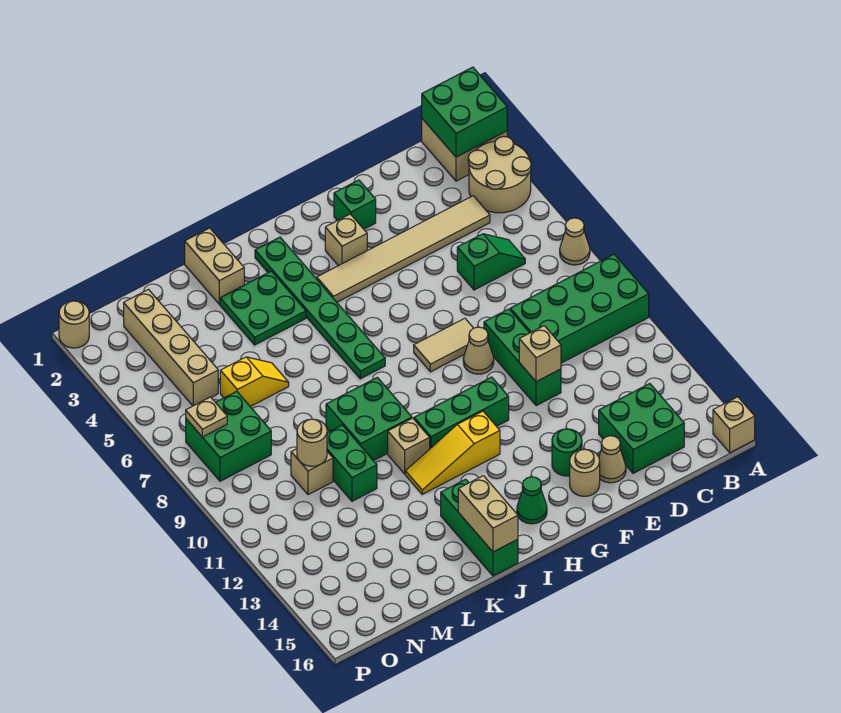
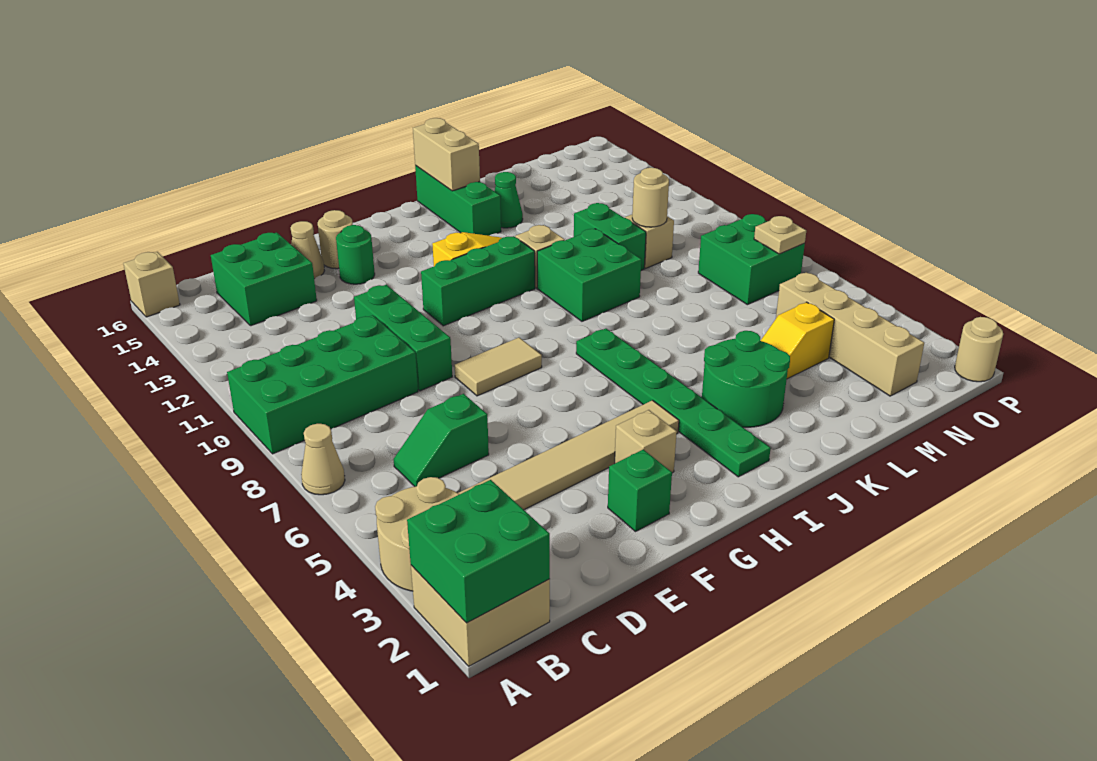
tan 1x1 brick [519,326,561,382] -> none
tan 1x1 cone [463,327,494,374] -> none
green 1x1 cone [517,477,547,524] -> green 1x1 cone moved to [494,172,523,228]
green 2x2 plate [220,271,306,345] -> green 2x2 round brick [702,331,790,427]
tan 1x2 brick [185,228,244,304] -> none
yellow 1x2 slope [220,357,289,407] -> yellow 1x2 slope moved to [760,302,834,379]

